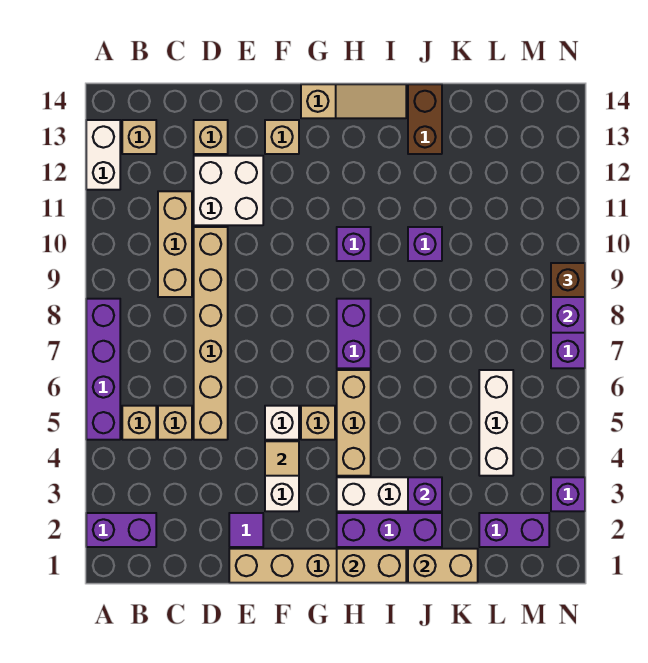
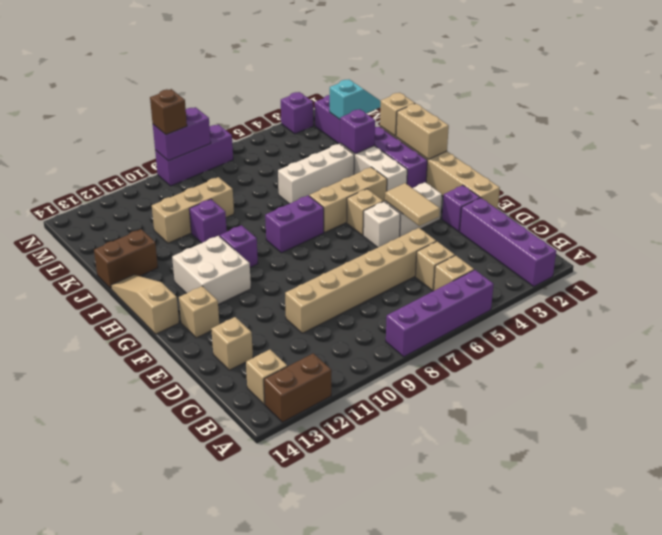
purple 1x2 brick [86,513,156,547] -> purple 1x4 brick [460,198,556,286]
white 1x2 brick [86,120,120,190] -> brown 1x2 brick [264,353,331,422]
tan 1x3 brick [158,191,192,297] -> tan 1x3 brick moved to [152,177,234,243]
white 2x2 brick [194,156,263,225] -> white 2x2 brick moved to [172,236,251,304]
purple 1x1 tile [229,513,263,547] -> purple 1x1 brick [442,185,480,232]
tan 1x1 tile [265,441,299,476] -> tan 1x2 tile [385,183,440,226]
tan 1x2 brick [408,549,478,583] -> tan 1x1 brick [380,93,415,136]
none -> cyan 1x2 slope [330,79,381,119]
white 1x3 brick [479,370,513,476] -> white 1x3 brick moved to [278,144,354,204]

